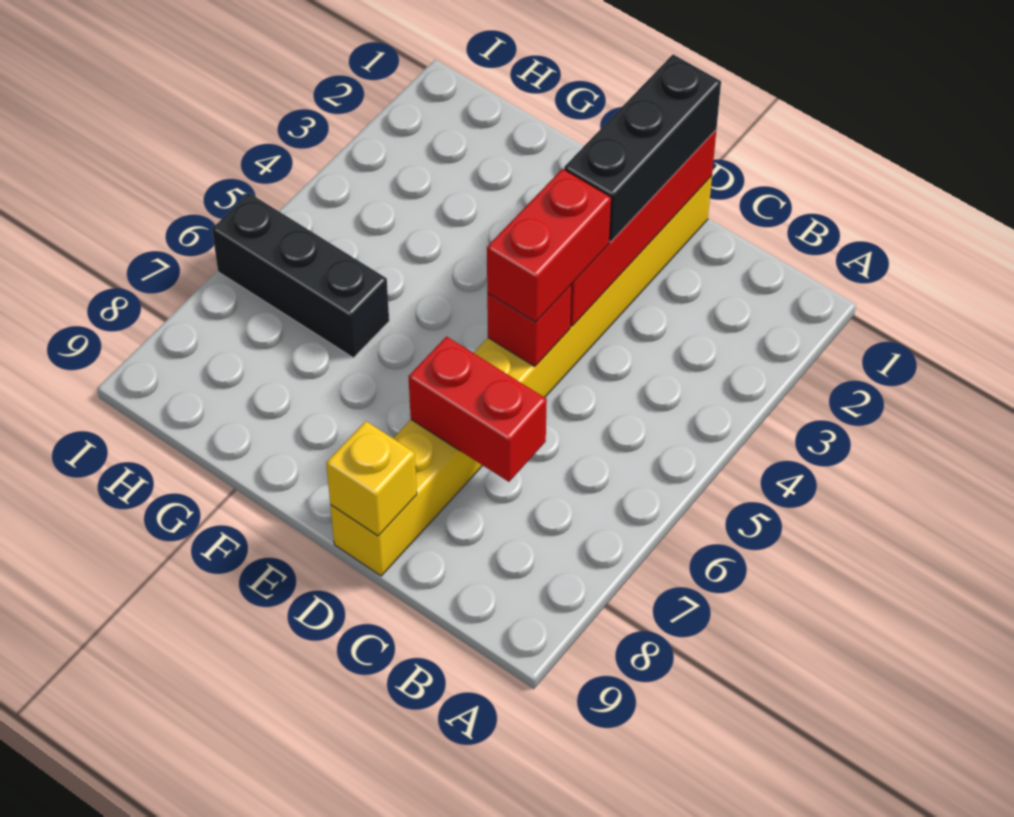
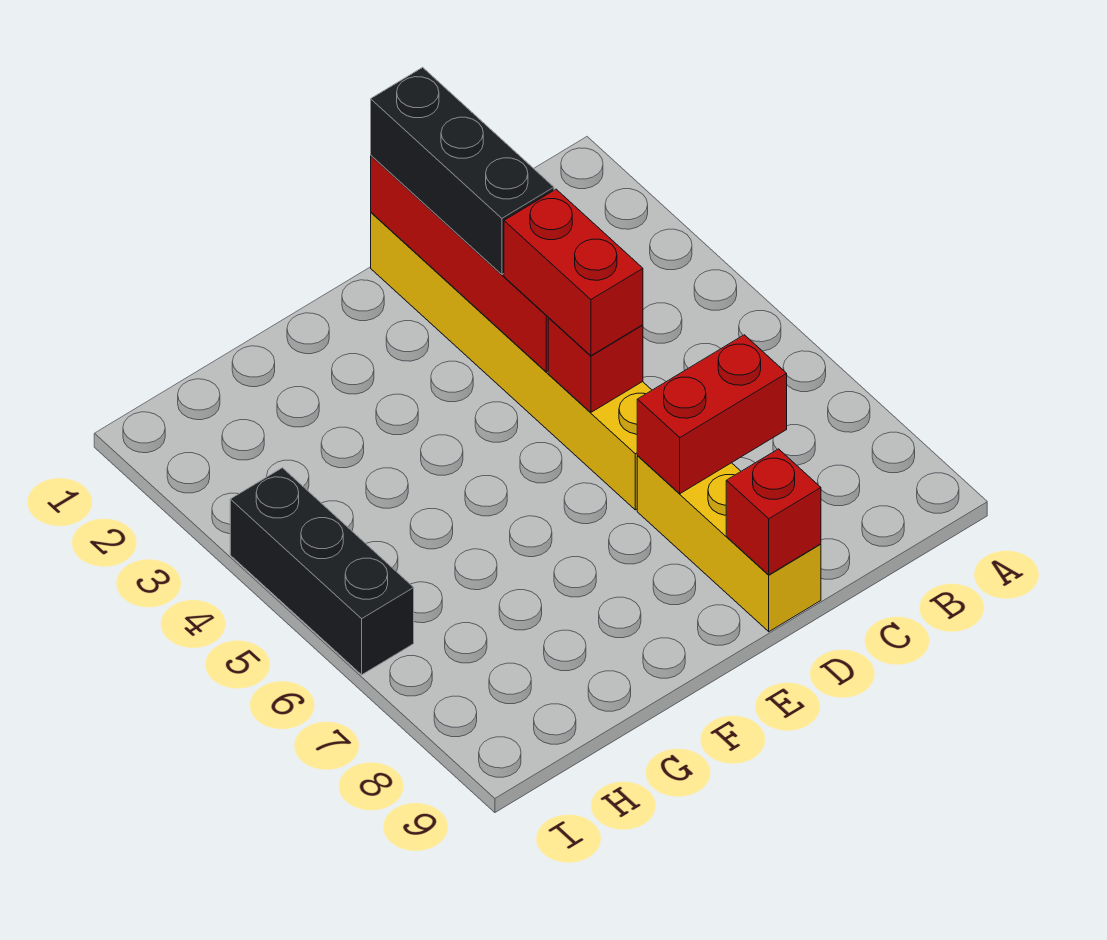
yellow 1x1 brick [326,421,417,536] -> red 1x1 brick [726,449,821,575]
black 1x3 brick [212,193,389,358] -> black 1x3 brick turned to [230,468,414,675]

